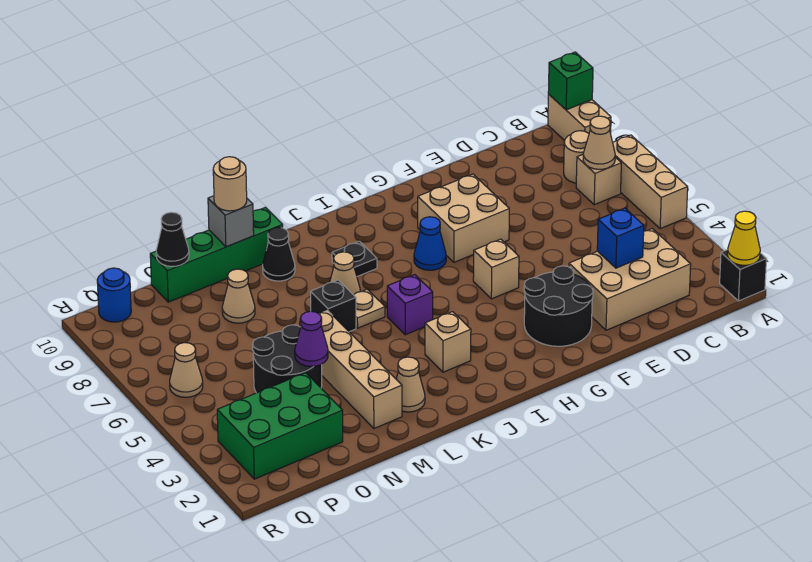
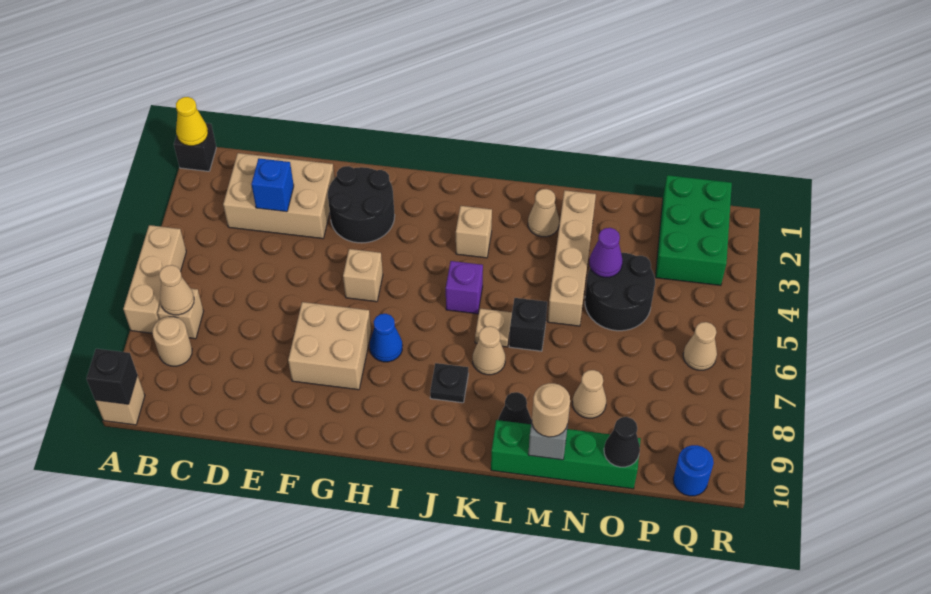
tan 1x2 brick [548,94,611,141] -> tan 1x1 brick [95,375,145,425]
green 1x1 brick [548,52,593,110] -> black 1x1 brick [86,349,137,404]
green 2x3 brick [217,373,343,479] -> green 2x3 brick turned to [655,175,732,286]

